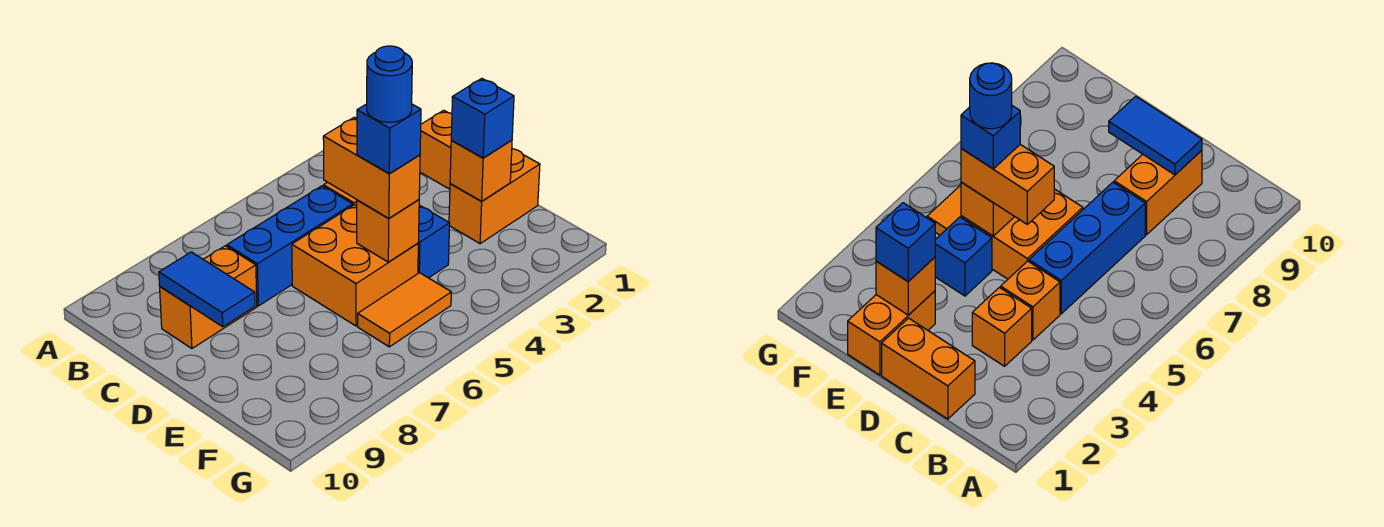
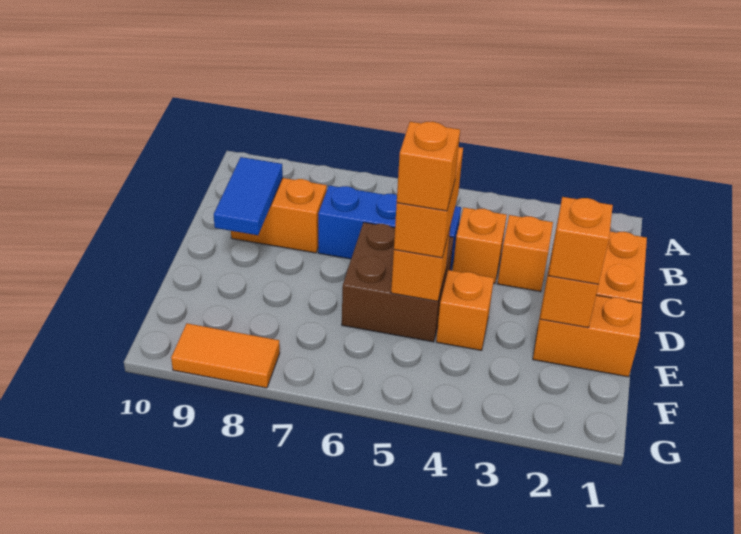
orange 2x2 brick [292,205,418,326] -> brown 2x2 brick [342,222,454,342]
blue 1x1 brick [451,78,514,158] -> orange 1x1 brick [548,197,613,284]
blue 1x1 brick [418,205,450,278] -> orange 1x1 brick [436,270,494,350]
blue 1x1 brick [357,104,421,174] -> orange 1x1 brick [397,122,460,211]
blue 1x1 round brick [367,46,412,122] -> none
orange 1x2 tile [358,273,451,347] -> orange 1x2 tile moved to [171,323,280,388]

